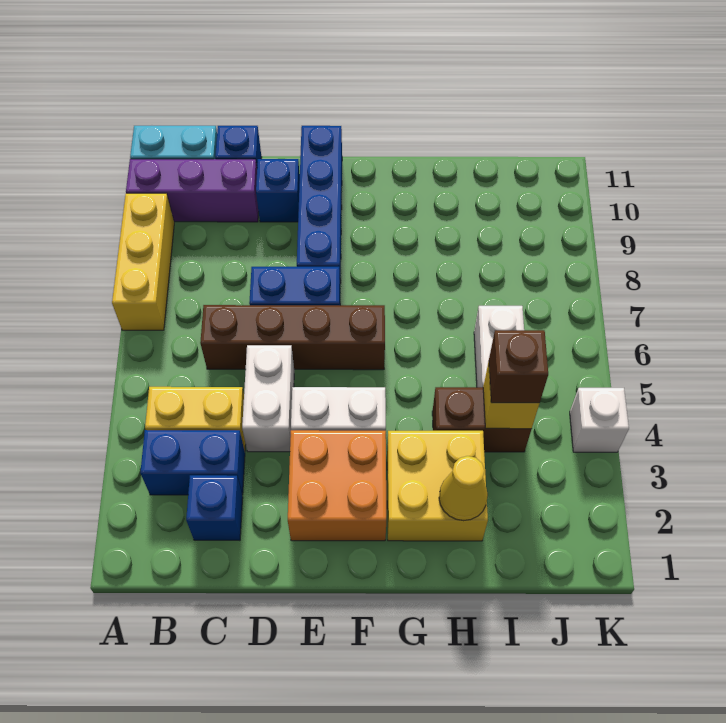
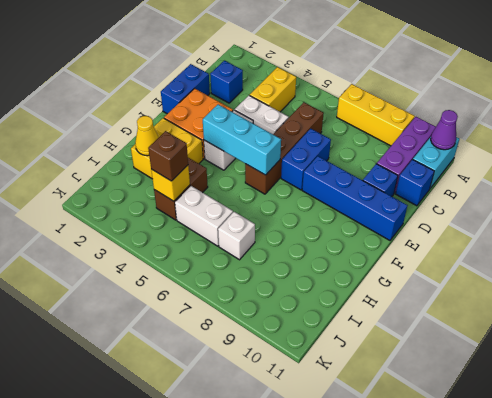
none -> purple 1x1 cone [431,110,458,150]
blue 1x2 brick [140,430,245,495] -> blue 1x2 brick moved to [161,64,210,114]
none -> cyan 1x3 brick [203,104,281,175]
white 1x1 brick [570,388,629,452] -> white 1x1 brick moved to [218,212,255,260]

